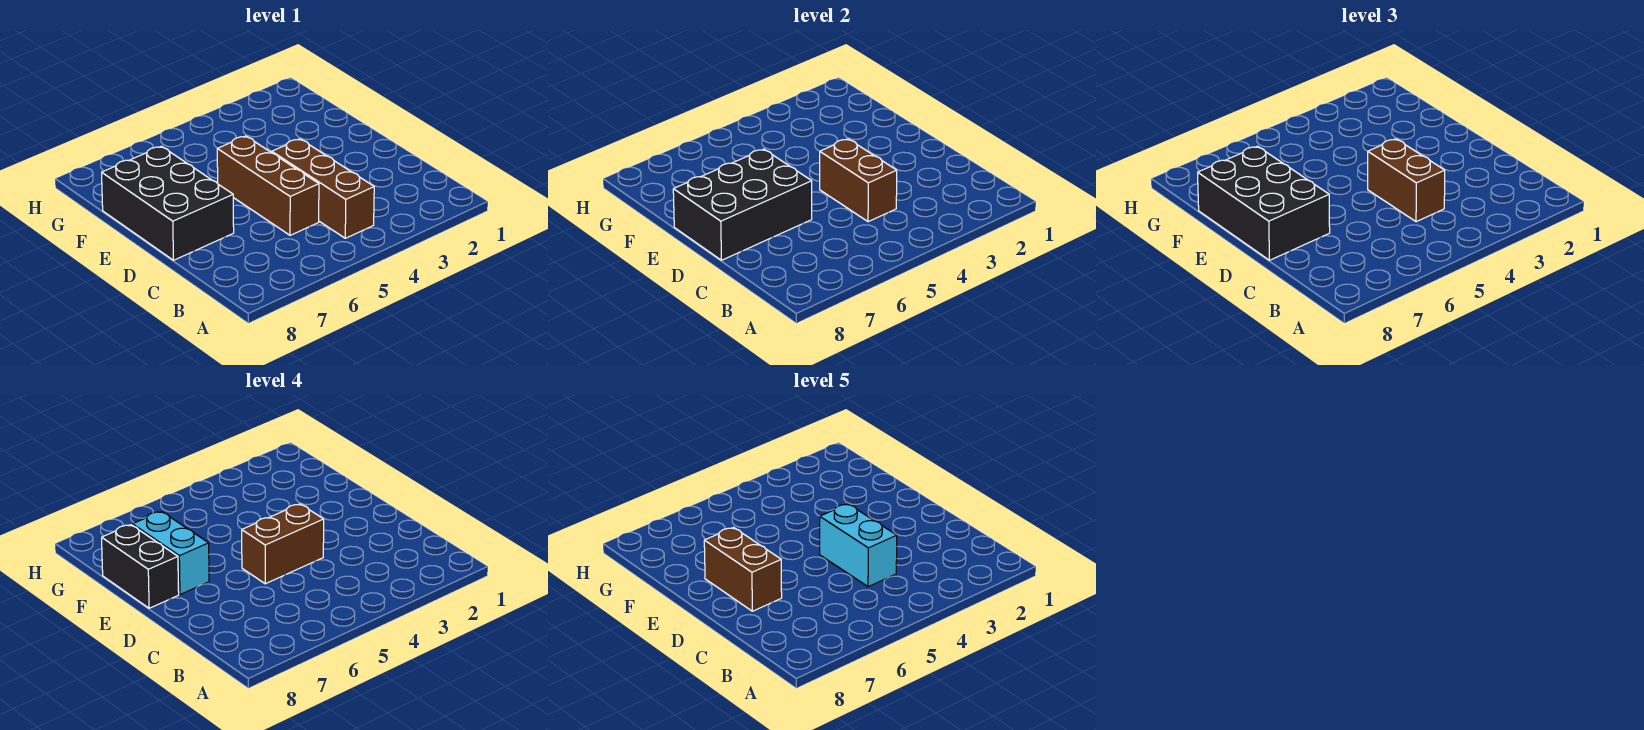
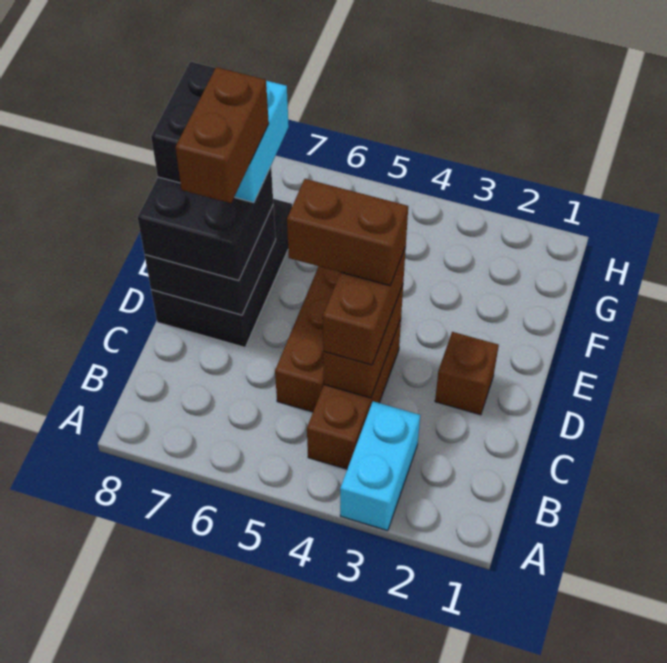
cyan 1x2 brick [820,504,897,587] -> cyan 1x2 brick moved to [340,401,420,531]
none -> brown 1x1 brick [435,332,499,415]
black 2x3 brick [673,149,812,260] -> black 2x2 brick [145,205,276,315]
black 2x3 brick [1198,146,1330,260] -> black 2x2 brick [137,167,273,281]

